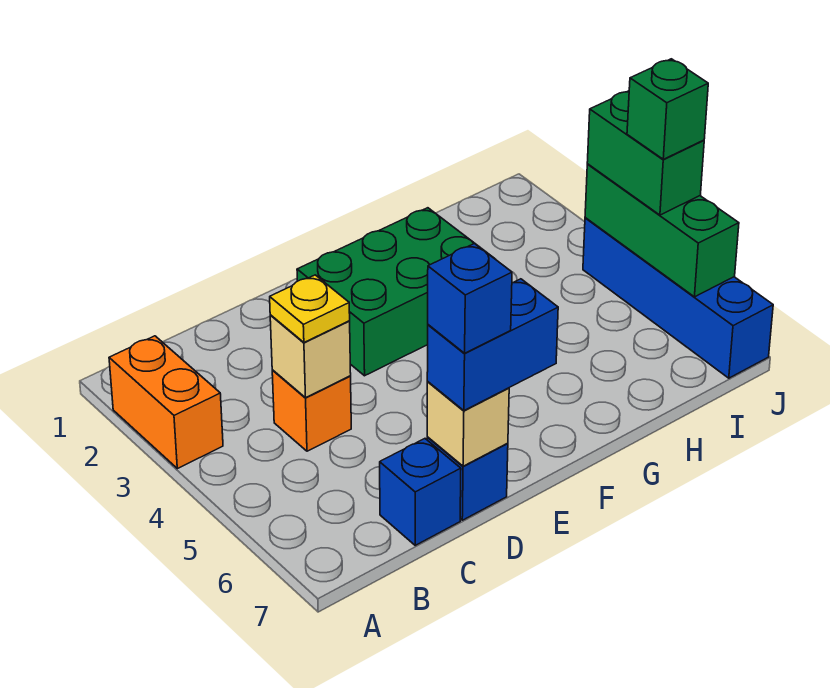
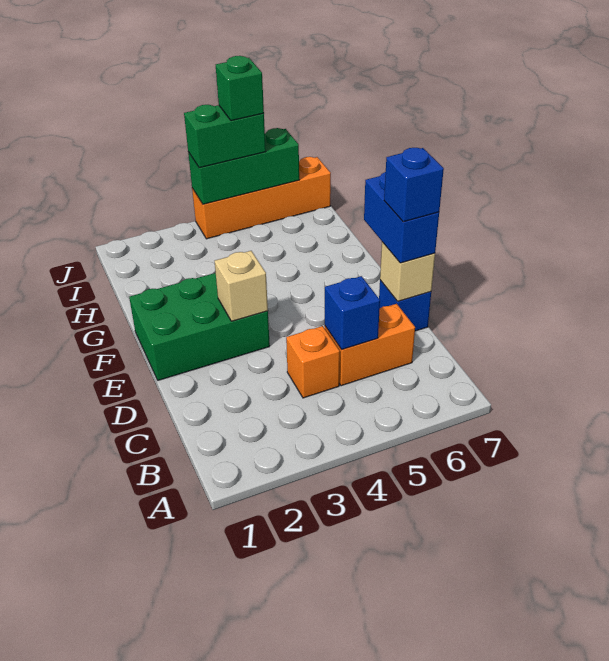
orange 1x2 brick [109,336,223,469] -> orange 1x2 brick moved to [325,304,415,386]
tan 1x1 brick [270,315,351,398] -> tan 1x1 brick moved to [215,251,268,321]
yellow 1x1 plate [270,275,350,342] -> none
blue 1x1 brick [380,439,461,545] -> blue 1x1 brick moved to [325,276,380,349]
green 2x3 brick [297,208,495,376] -> green 2x3 brick turned to [129,273,270,380]
blue 1x4 brick [583,218,773,378] -> orange 1x4 brick [192,157,331,239]

